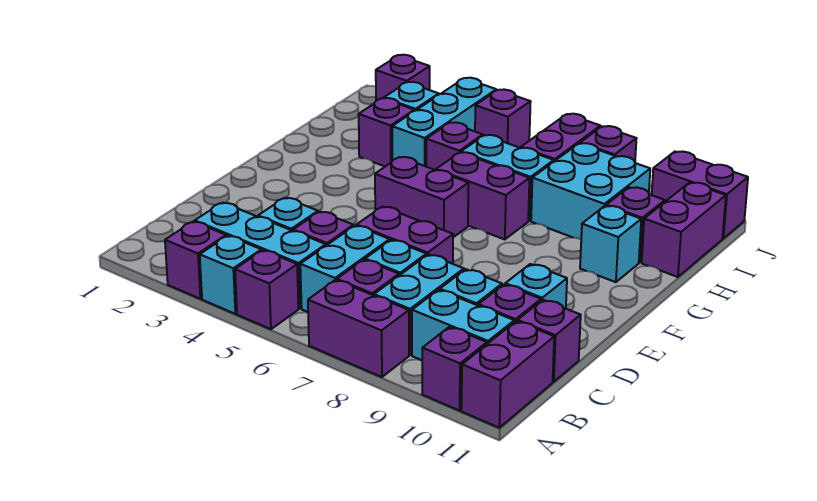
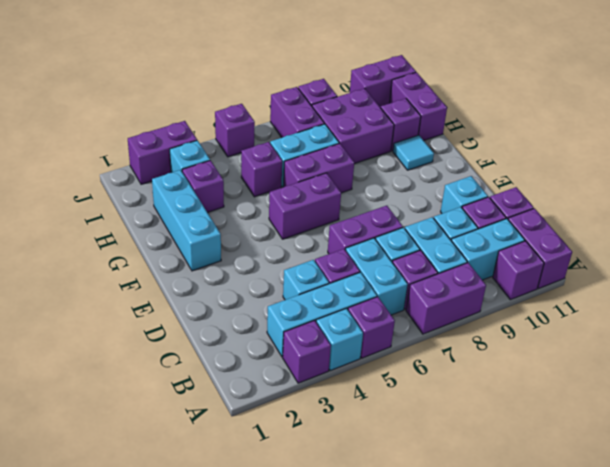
cyan 1x1 brick [580,206,641,282] -> cyan 1x1 tile [393,135,434,170]
cyan 1x3 brick [392,78,496,166] -> cyan 1x3 brick moved to [152,170,221,271]
cyan 2x2 brick [531,143,650,239] -> purple 2x2 brick [312,89,394,164]
purple 1x1 brick [376,55,430,100] -> purple 1x2 brick [128,121,197,184]

